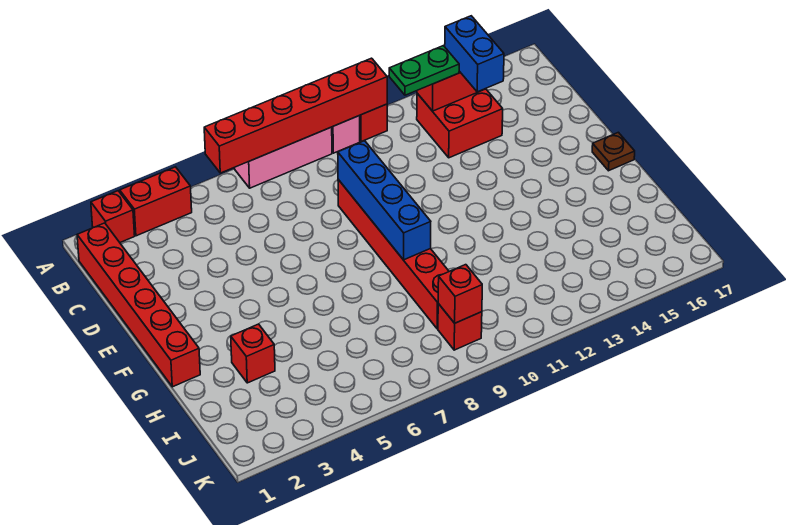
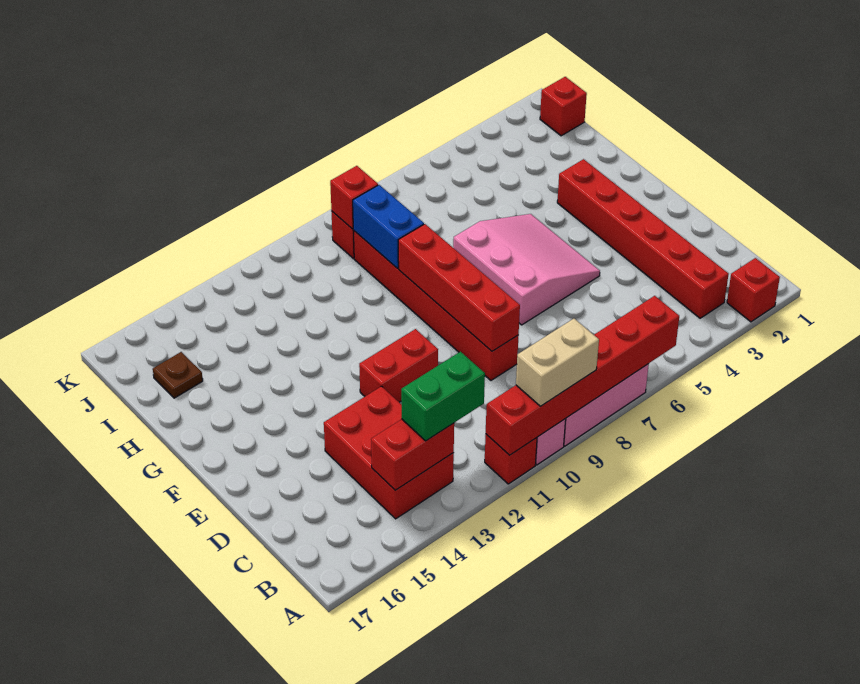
red 1x2 brick [120,167,192,236] -> red 1x2 brick moved to [359,329,438,402]
none -> tan 1x2 brick [516,319,599,406]
red 1x6 brick [77,223,200,387] -> red 1x6 brick moved to [557,159,729,318]
green 1x2 plate [389,46,459,95] -> green 1x2 brick [401,352,485,441]
red 2x2 brick [417,89,503,158] -> red 2x3 brick [324,386,454,519]
blue 1x2 brick [445,16,504,92] -> blue 1x2 brick moved to [353,185,424,268]
blue 1x4 brick [338,141,431,260] -> red 1x4 brick [398,224,520,351]
none -> pink 3x3 slope [453,214,600,325]
brown 1x1 plate [592,132,635,171] -> brown 1x1 plate moved to [153,352,203,398]
red 1x1 brick [231,324,275,383] -> red 1x1 brick moved to [540,77,587,136]

